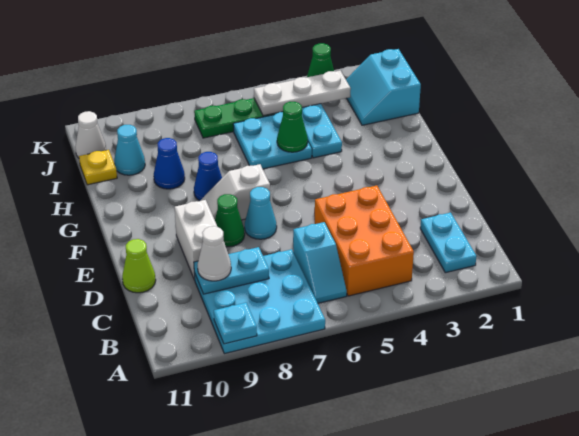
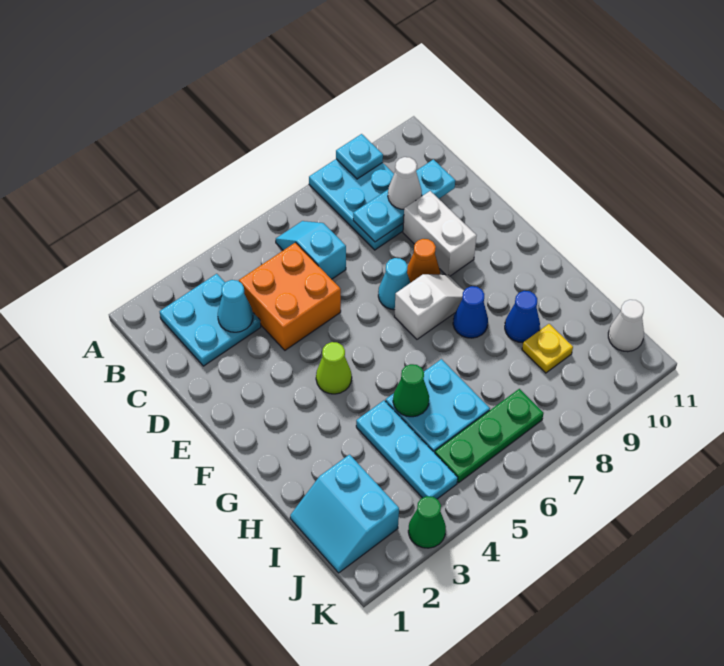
cyan 3x3 plate [194,249,325,354] -> cyan 2x3 plate [309,159,403,250]
cyan 1x2 plate [420,213,476,273] -> cyan 2x2 plate [160,274,261,366]
orange 2x3 brick [315,186,414,296] -> orange 2x2 brick [239,243,341,350]
cyan 1x2 plate [194,247,269,294] -> cyan 1x3 plate [353,159,455,242]
lime 1x1 cone [122,239,156,293] -> lime 1x1 cone moved to [316,342,352,394]
green 1x1 cone [215,194,245,247] -> orange 1x1 cone [407,239,440,283]
cyan 2x2 slope [346,49,421,125] -> cyan 2x2 slope turned to [290,455,399,573]
cyan 1x1 cone [114,125,145,175] -> cyan 1x1 cone moved to [218,280,253,332]
yellow 1x1 plate [79,150,117,185] -> yellow 1x1 plate moved to [522,324,573,373]
white 1x3 plate [254,71,351,116] -> none

